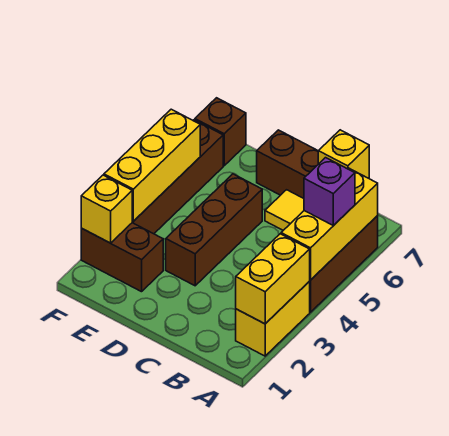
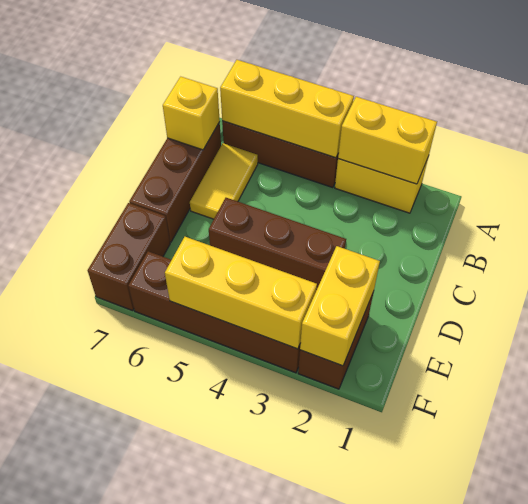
purple 1x1 brick [304,158,355,226] -> none
yellow 1x1 brick [81,175,132,243] -> yellow 1x2 brick [300,246,380,366]
brown 1x1 brick [195,98,246,166] -> brown 1x2 brick [88,203,170,311]

